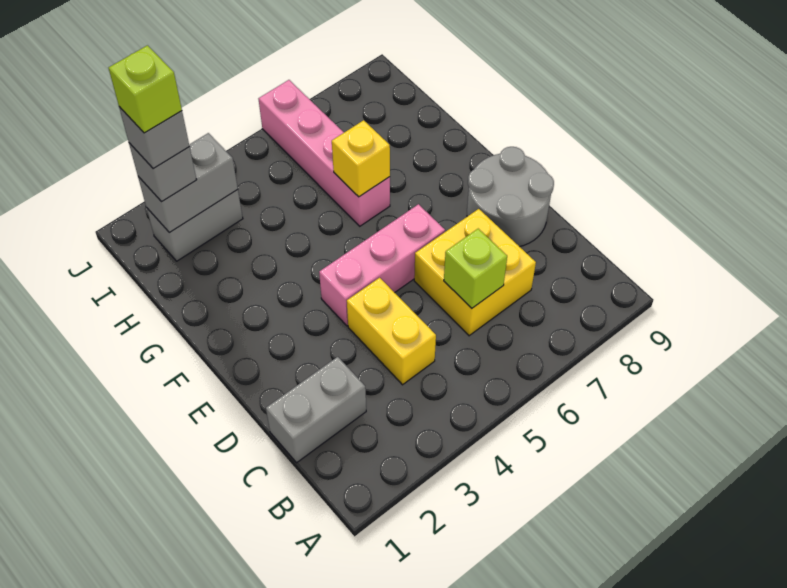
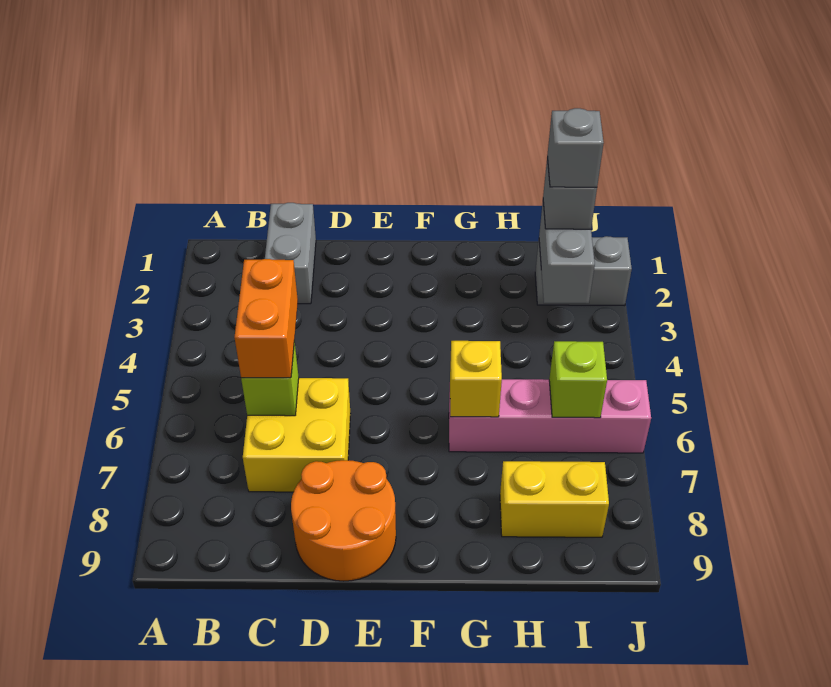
yellow 1x2 brick [347,278,436,385] -> yellow 1x2 brick moved to [500,461,609,537]
none -> orange 1x2 brick [235,259,298,378]
grey 2x2 round brick [467,147,554,247] -> orange 2x2 round brick [291,460,396,581]
pink 1x3 brick [319,204,445,326] -> none
grey 1x2 brick [147,190,243,261] -> grey 1x2 brick turned to [535,236,632,306]
lime 1x1 brick [109,45,182,133] -> lime 1x1 brick moved to [549,341,607,418]

